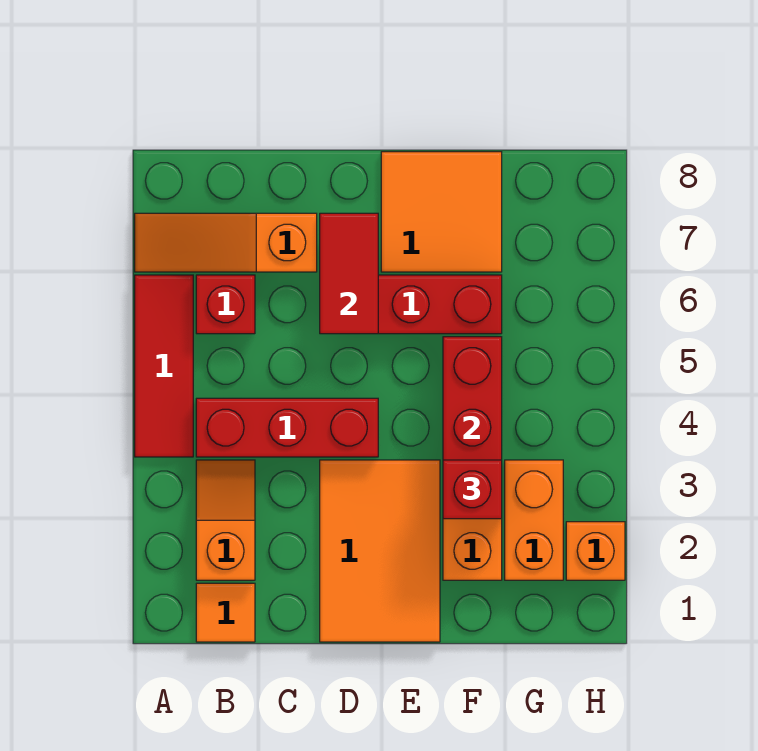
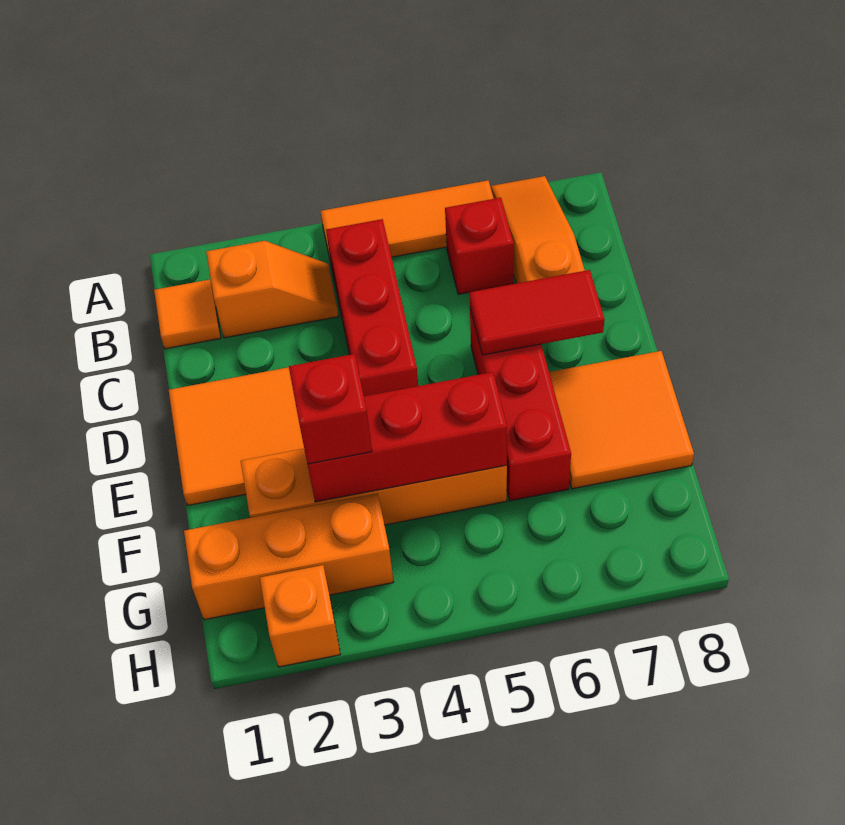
red 1x3 tile [135,275,193,457] -> orange 1x3 tile [321,180,494,268]
orange 1x2 brick [505,460,563,580] -> orange 1x3 brick [184,493,393,620]

